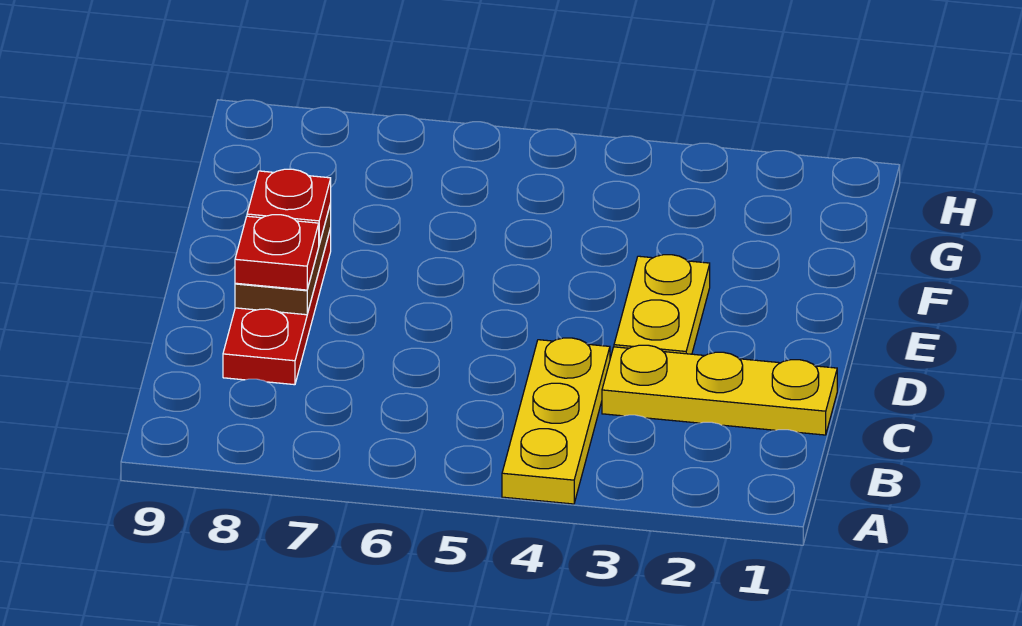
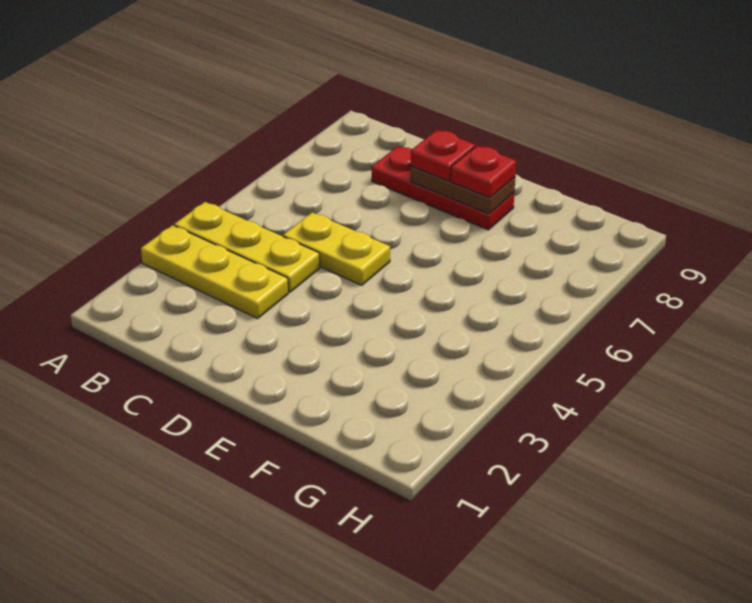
yellow 1x3 plate [602,345,837,435] -> yellow 1x3 plate turned to [141,225,288,318]
yellow 1x2 plate [614,255,710,354] -> yellow 1x2 plate moved to [283,212,390,285]

